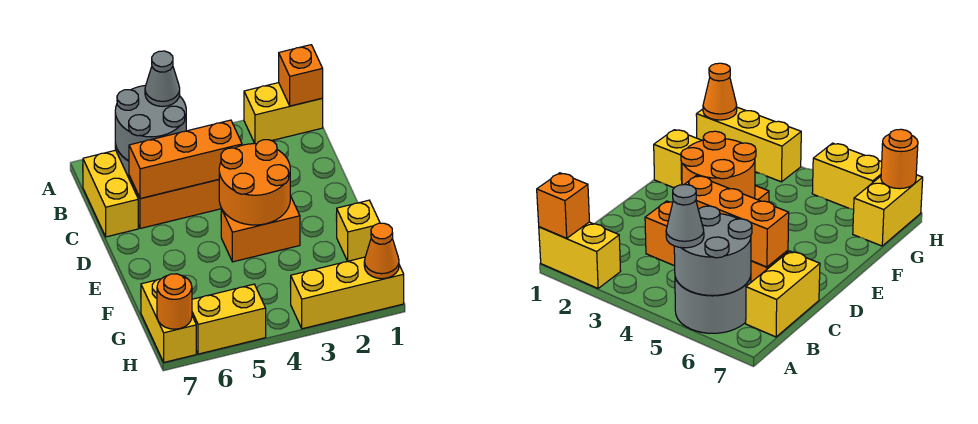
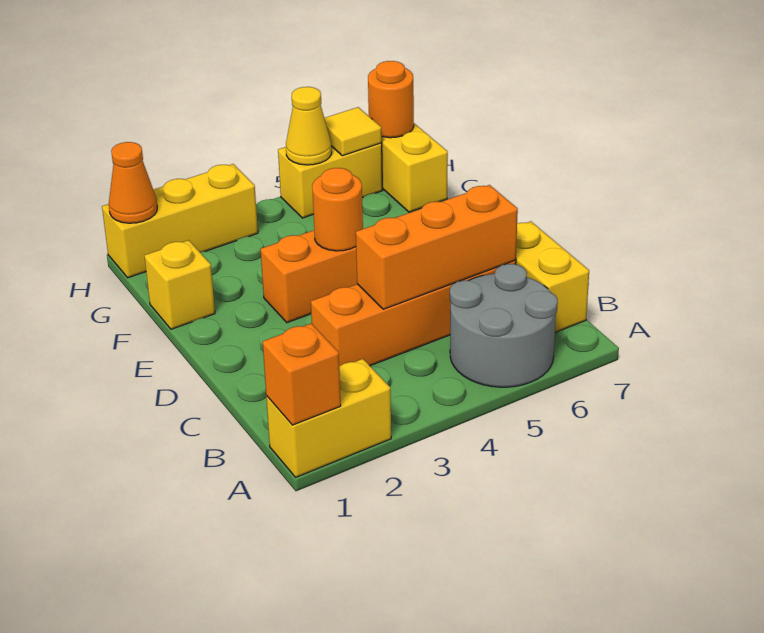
grey 2x2 round brick [115,85,186,161] -> none
grey 1x1 cone [145,51,180,106] -> none
orange 2x2 round brick [219,140,290,225] -> orange 1x1 round brick [312,168,363,251]
none -> yellow 1x1 cone [286,87,332,165]
none -> yellow 1x1 tile [324,107,382,156]

